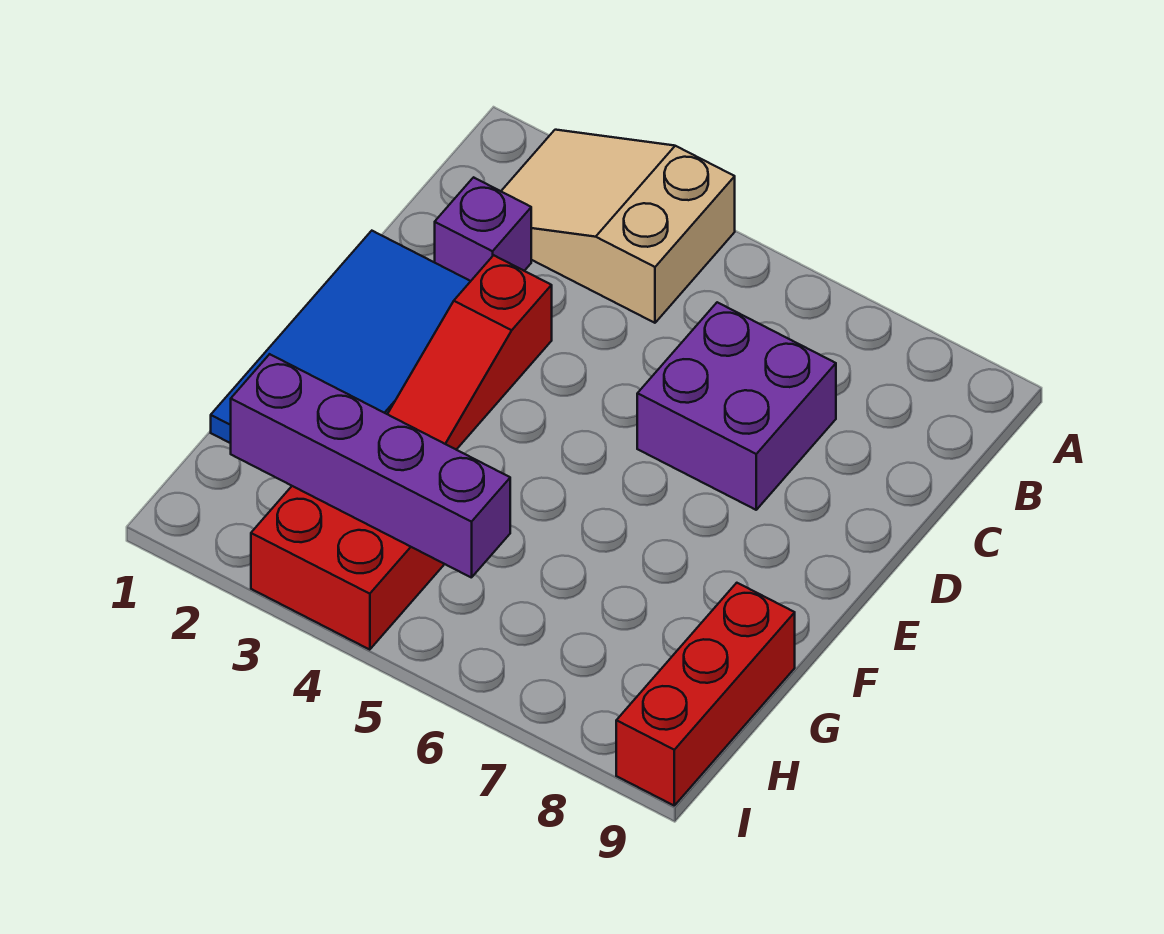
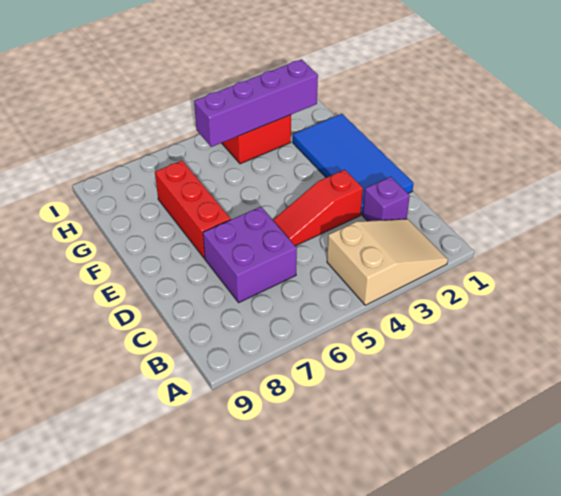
red 1x3 slope [388,255,552,450] -> red 1x3 slope turned to [273,170,363,246]
red 1x3 brick [616,583,795,805] -> red 1x3 brick moved to [155,161,231,259]

